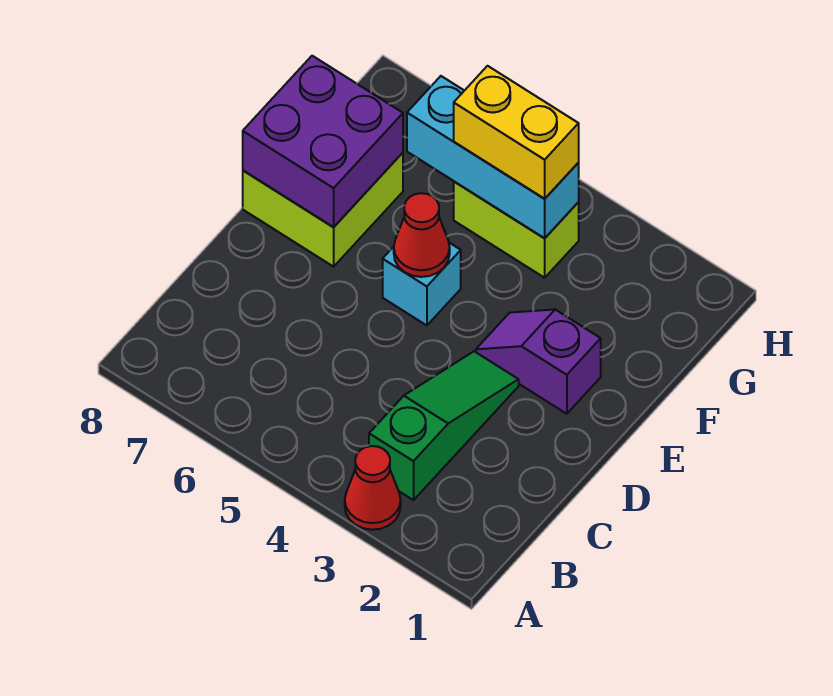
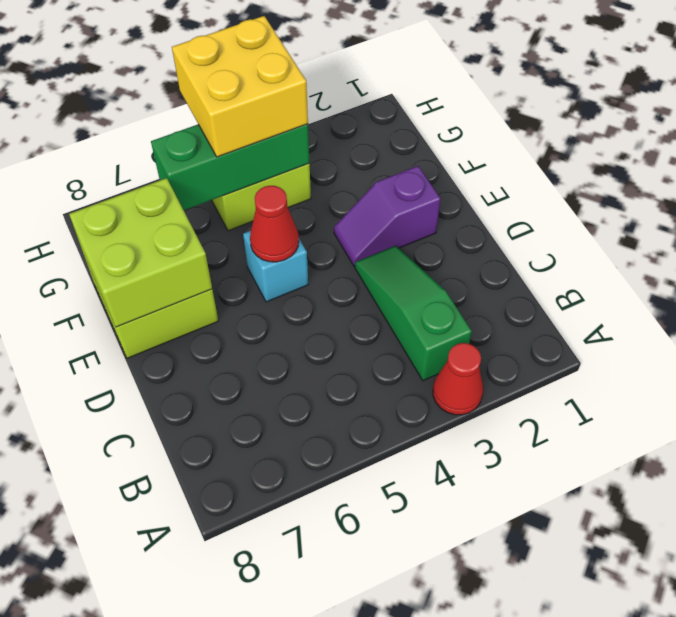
purple 2x2 brick [243,56,403,227] -> lime 2x2 brick [69,178,212,327]
cyan 1x3 brick [407,76,579,238] -> green 1x3 brick [151,124,310,210]
yellow 1x2 brick [454,66,579,199] -> yellow 2x2 brick [172,16,308,157]

